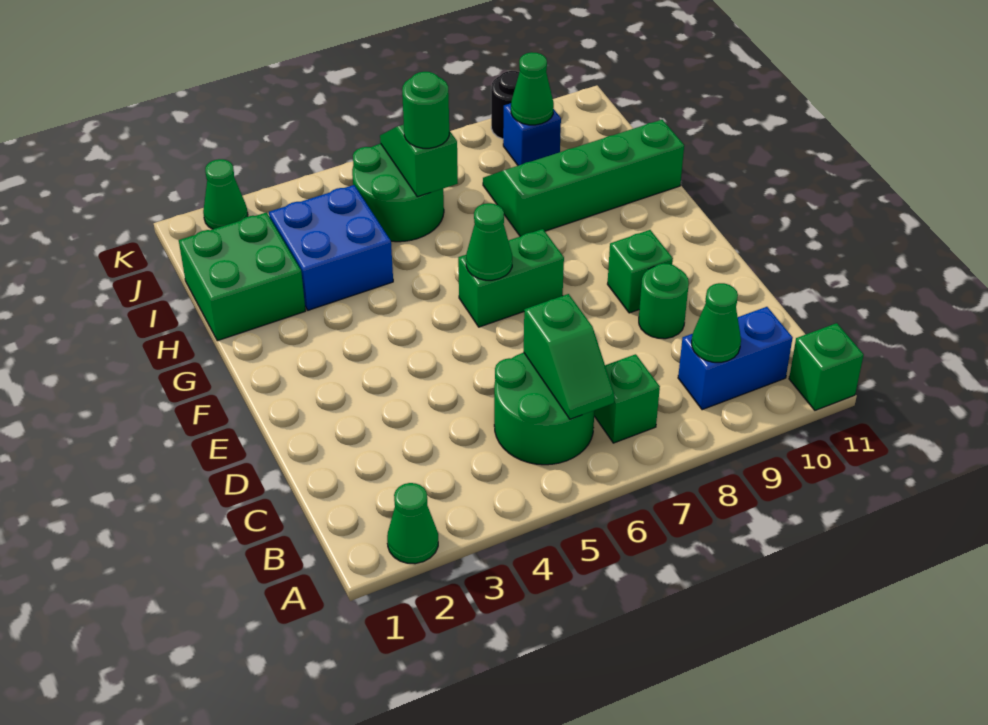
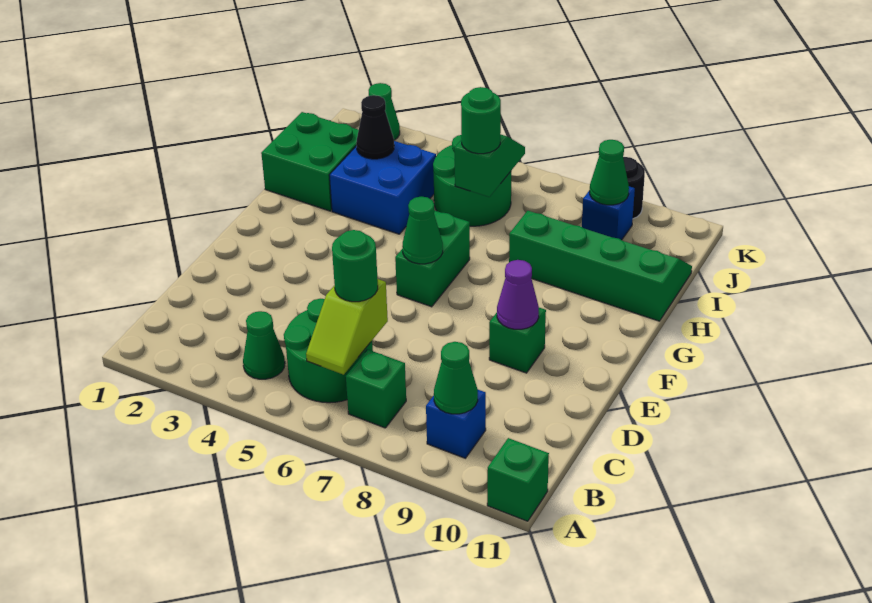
green 1x1 cone [387,483,438,564] -> green 1x1 cone moved to [243,311,285,379]
green 1x2 slope [524,294,615,419] -> lime 1x2 slope [306,279,388,375]
blue 1x2 brick [678,307,793,410] -> blue 1x1 brick [426,390,486,458]
green 1x1 round brick [639,263,689,339] -> green 1x1 round brick moved to [332,230,378,302]
none -> purple 1x1 cone [497,260,539,329]
green 1x2 brick [458,229,564,327] -> green 1x2 brick turned to [395,211,470,307]
none -> black 1x1 cone [356,95,394,159]

